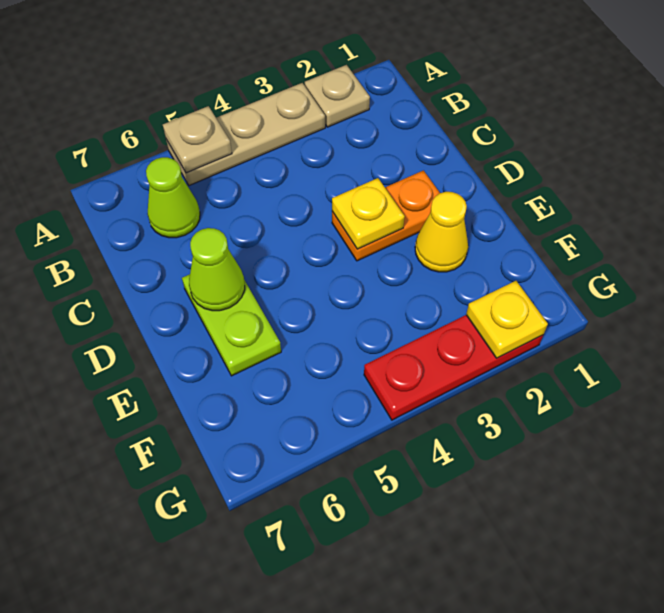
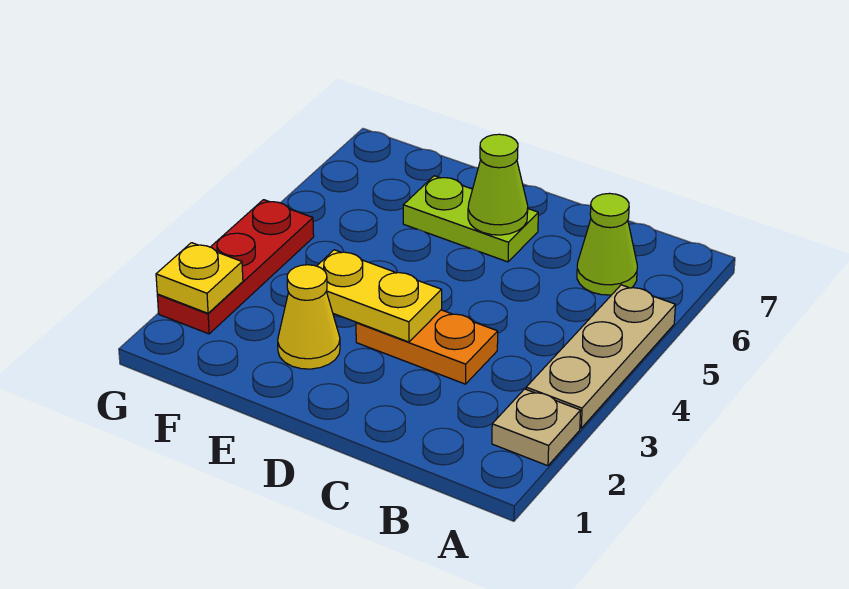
tan 1x1 plate [163,106,232,173] -> none
orange 1x2 plate [332,170,440,261] -> orange 1x2 plate turned to [356,310,498,384]
yellow 1x1 plate [332,178,405,249] -> yellow 1x2 plate [317,250,442,342]

